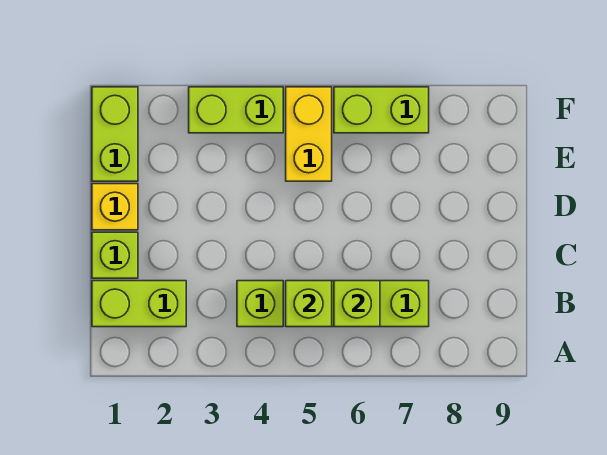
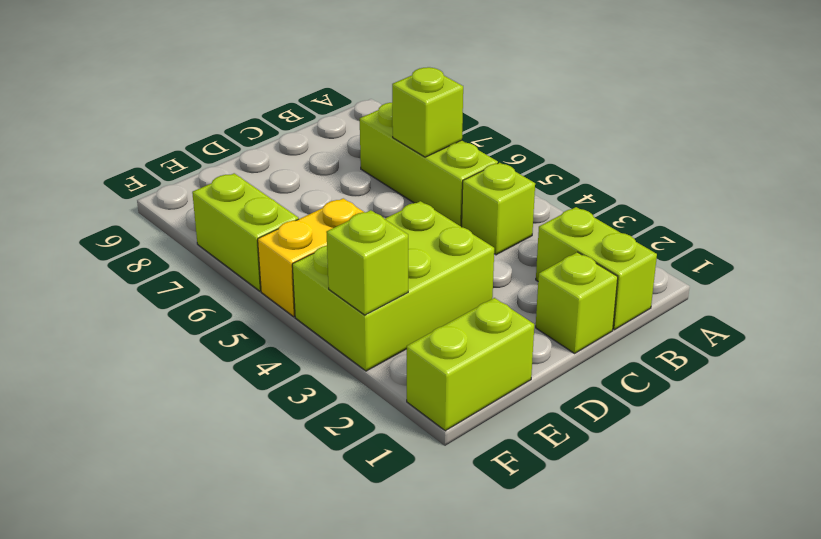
lime 1x1 brick [286,281,332,327] -> lime 1x1 brick moved to [326,210,408,315]
yellow 1x1 brick [92,184,138,230] -> none
lime 1x2 brick [189,87,283,133] -> lime 2x3 brick [292,201,494,371]

